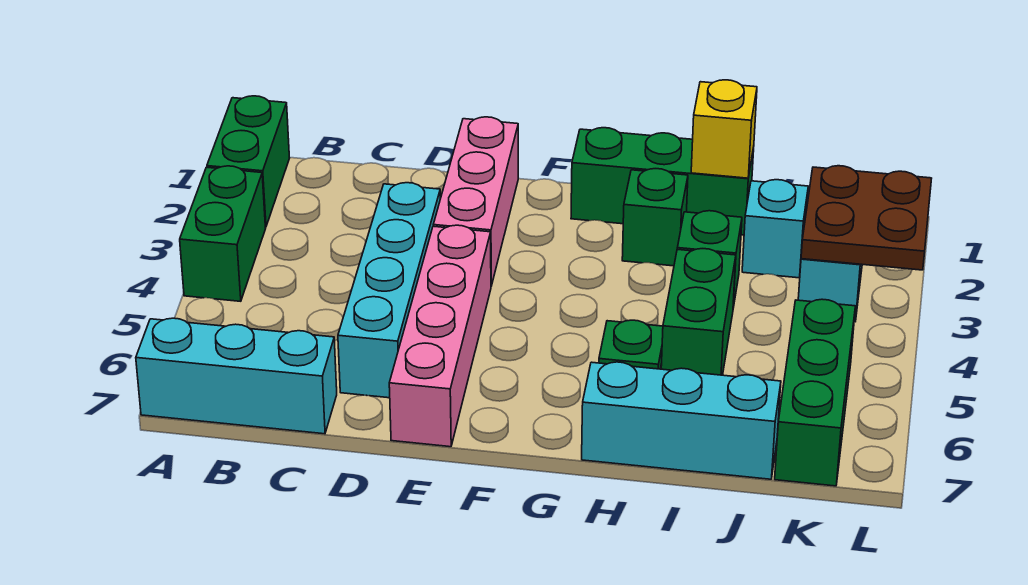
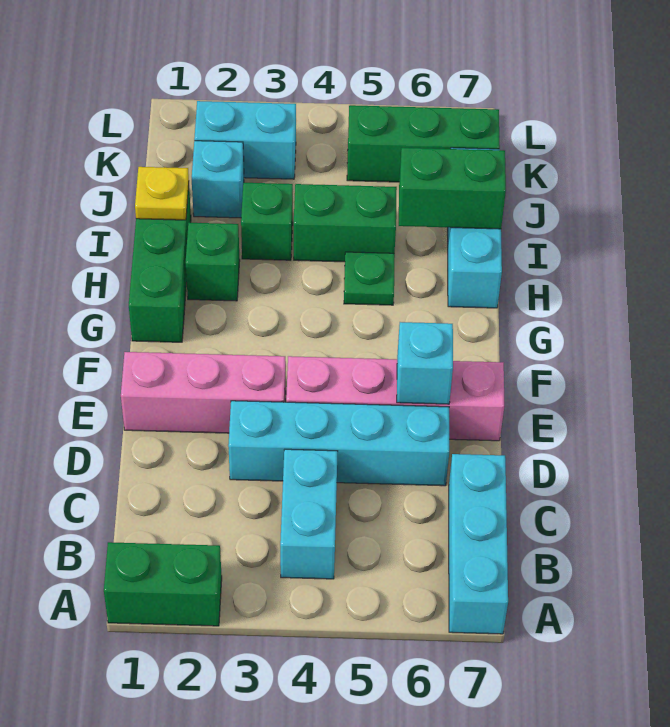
green 1x2 brick [180,166,266,301] -> green 1x2 brick moved to [399,148,506,229]
none -> cyan 1x2 brick [280,449,338,579]
none -> cyan 1x1 brick [397,322,453,404]
yellow 1x1 brick [691,80,757,178] -> yellow 1x1 plate [135,167,189,220]
brown 2x2 plate [801,166,932,270] -> none

